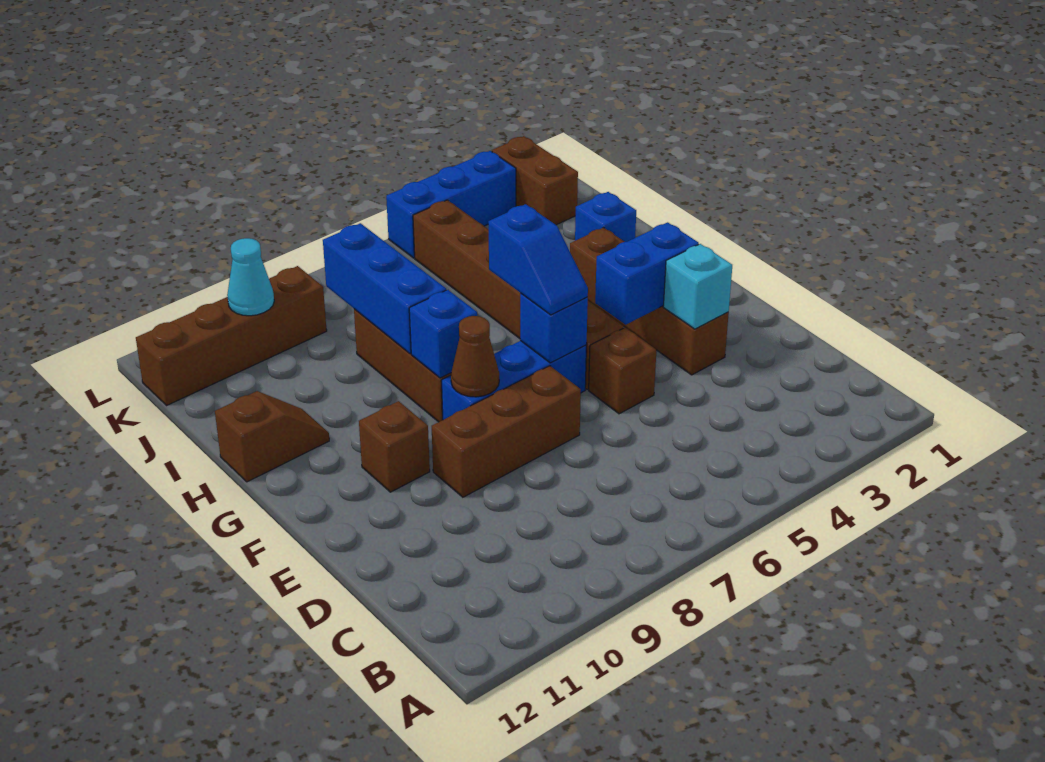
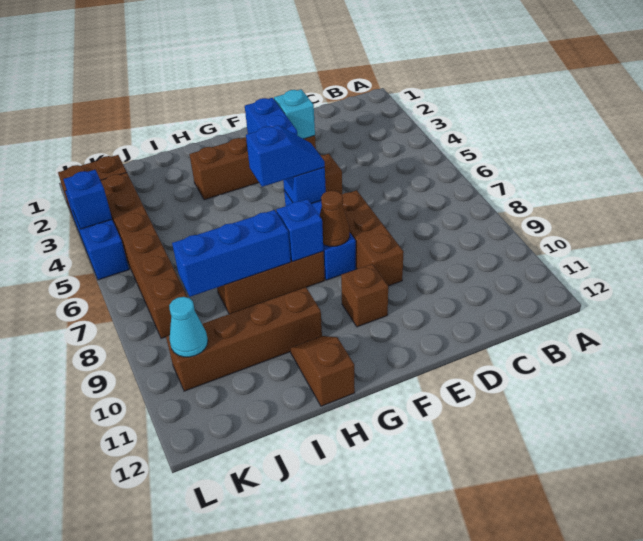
brown 1x6 brick [413,200,624,390] -> brown 1x6 brick turned to [101,173,188,338]
blue 1x1 brick [575,192,636,242] -> blue 1x1 brick moved to [63,170,112,229]
brown 1x4 brick [136,266,327,405] -> brown 1x4 brick turned to [166,287,322,391]

